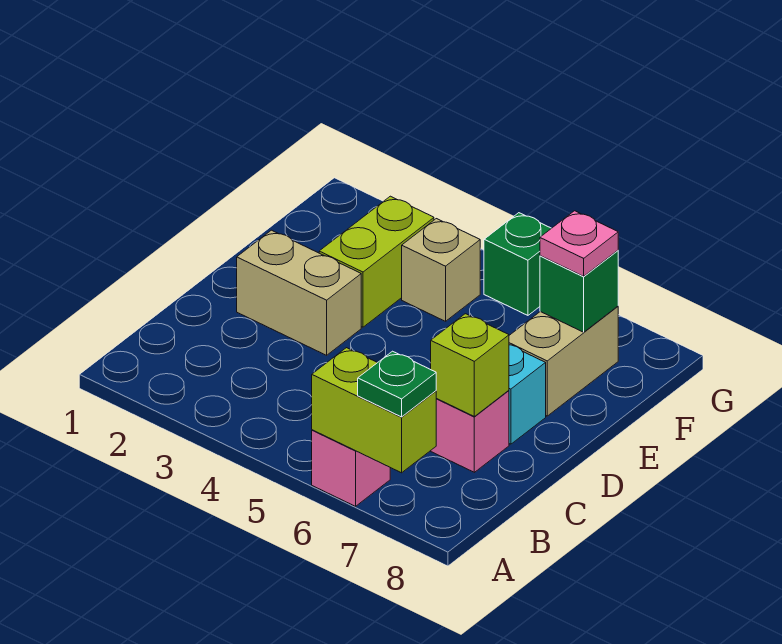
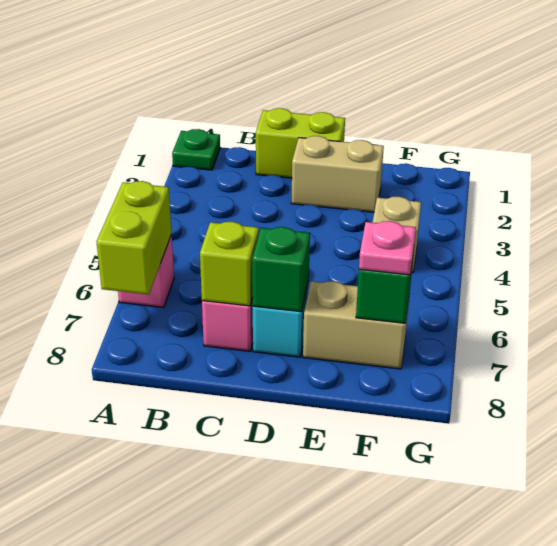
green 1x1 plate [358,351,436,417] -> green 1x1 plate moved to [172,129,220,170]
tan 1x2 brick [237,230,361,355] -> tan 1x2 brick turned to [291,136,384,212]
lime 1x2 brick [319,196,434,327] -> lime 1x2 brick moved to [256,108,345,178]
green 1x1 brick [484,213,551,315] -> green 1x1 brick moved to [252,227,310,312]

